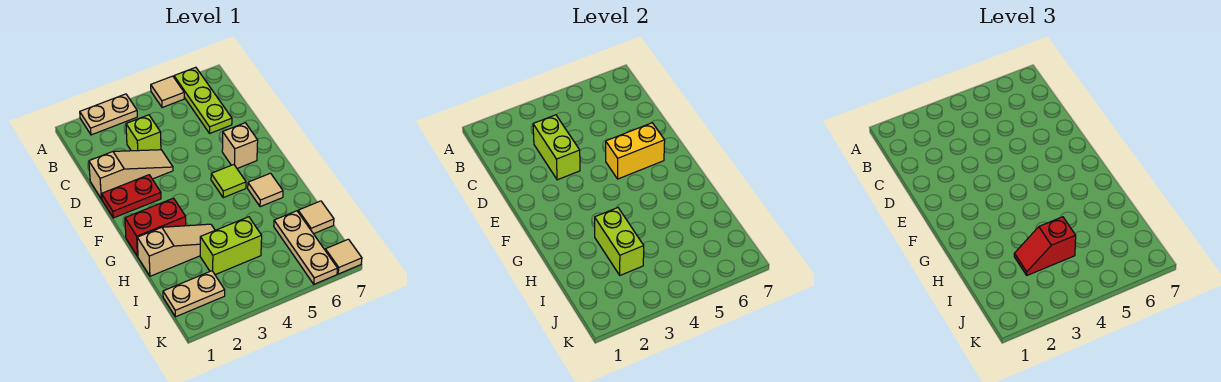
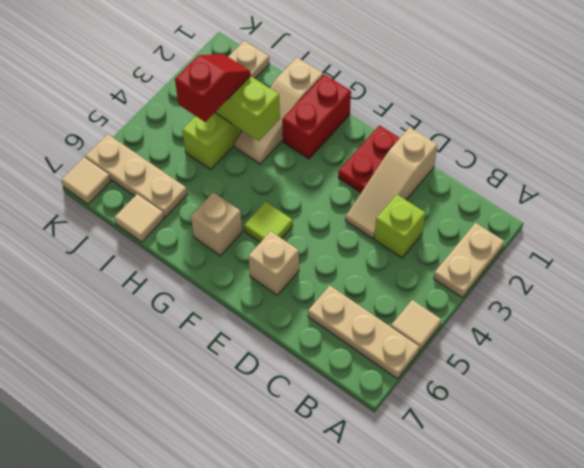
lime 1x3 plate [174,67,232,133] -> tan 1x3 plate [308,286,419,379]
lime 1x2 brick [533,115,580,180] -> none
yellow 1x2 brick [606,123,665,179] -> none
tan 1x1 tile [248,173,283,207] -> tan 1x1 brick [191,192,242,256]

